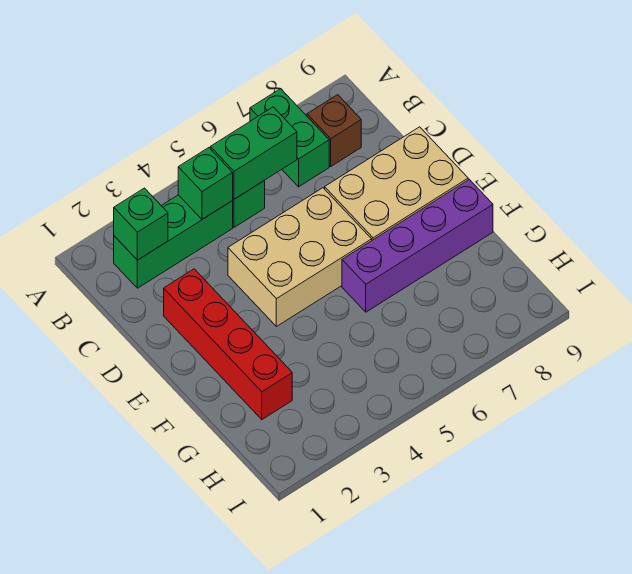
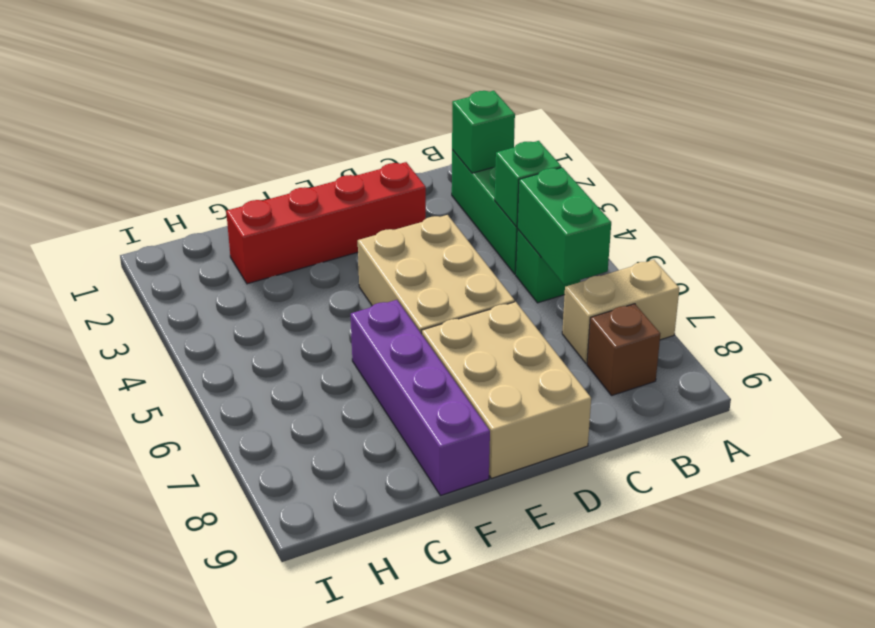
green 1x2 brick [250,89,329,187] -> tan 1x2 brick [562,260,679,363]

